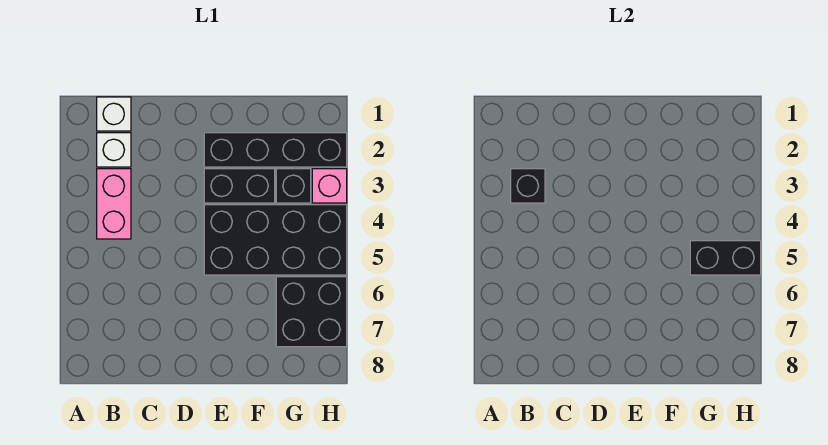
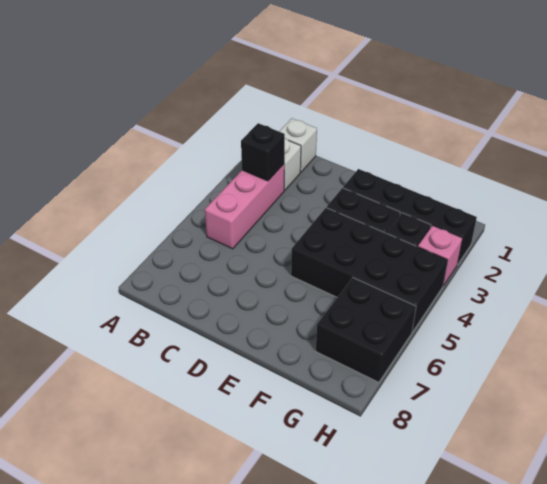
pink 1x2 brick [97,169,131,239] -> pink 1x3 brick [205,164,284,249]
black 1x2 brick [690,241,761,275] -> none

